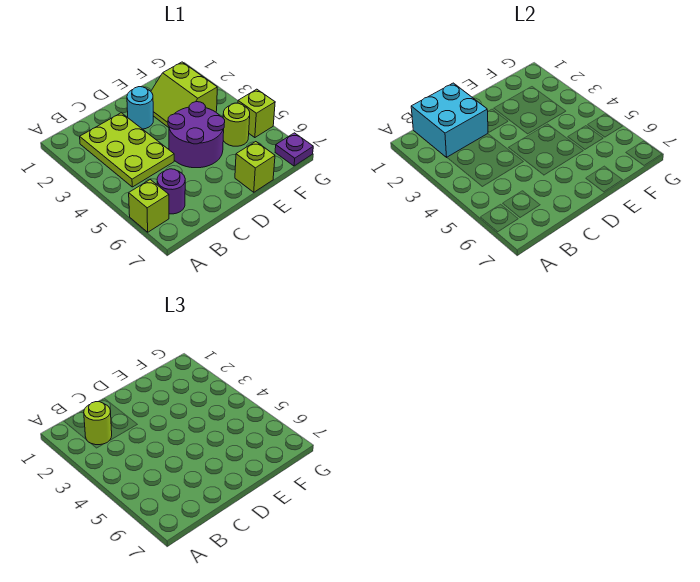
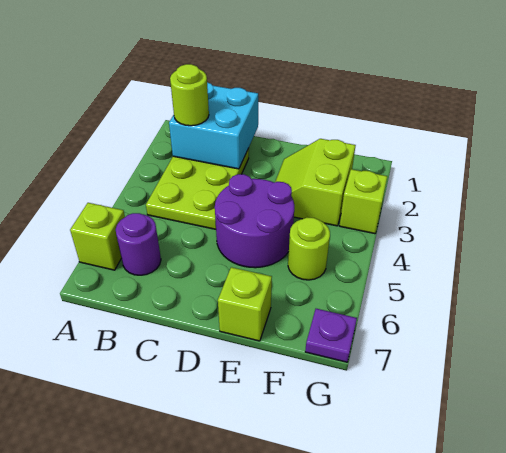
cyan 1x1 round brick [127,87,153,129] -> none
lime 1x1 brick [238,89,275,138] -> lime 1x1 brick moved to [340,169,387,234]

